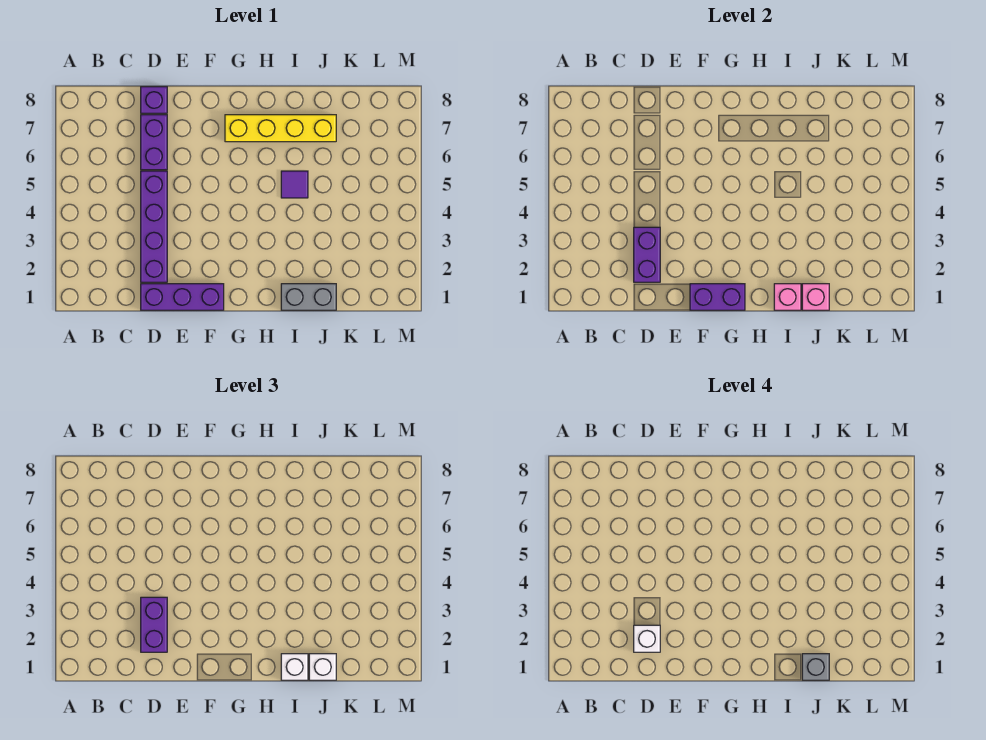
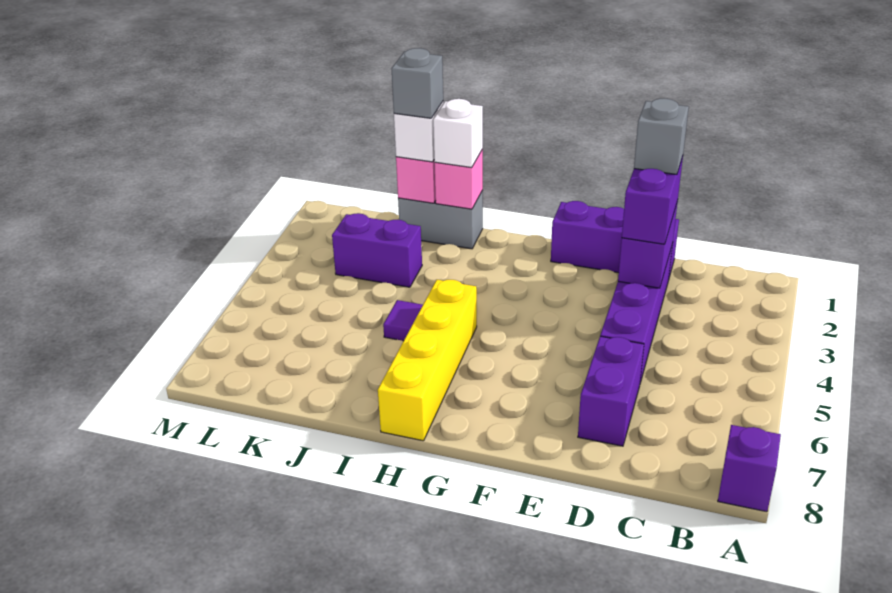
white 1x1 brick [634,625,660,652] -> grey 1x1 brick [634,98,689,174]
purple 1x1 brick [141,87,167,113] -> purple 1x1 brick moved to [718,425,781,512]
purple 1x2 brick [690,284,745,310] -> purple 1x2 brick moved to [332,213,422,287]
yellow 1x4 brick [225,115,336,142] -> yellow 1x4 brick turned to [378,280,477,441]

